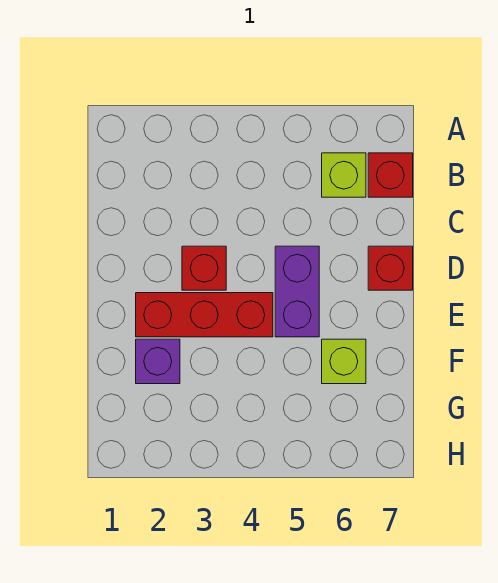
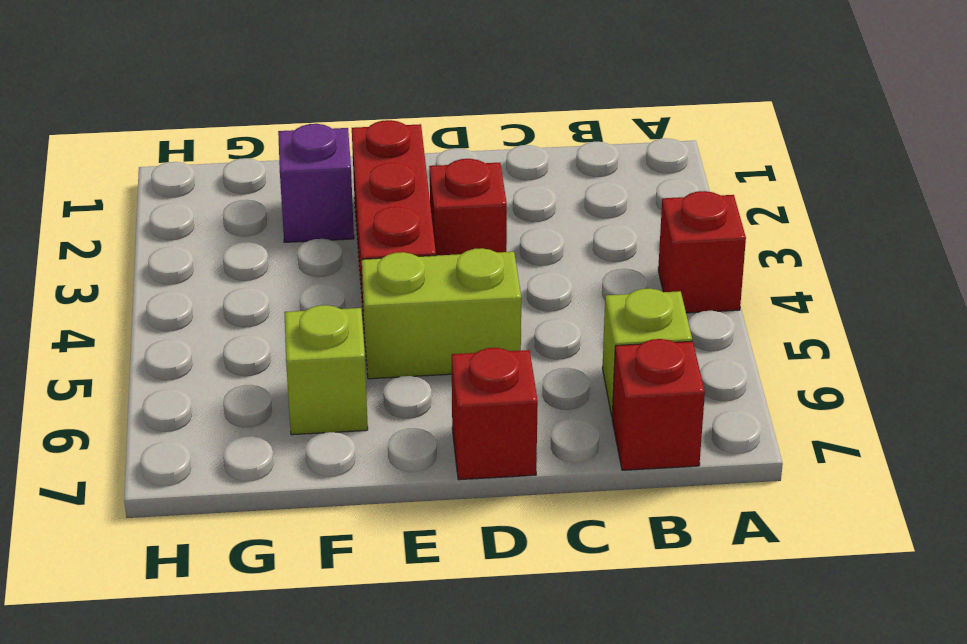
none -> red 1x1 brick [658,191,746,313]
purple 1x2 brick [275,246,319,337] -> lime 1x2 brick [362,248,521,379]

